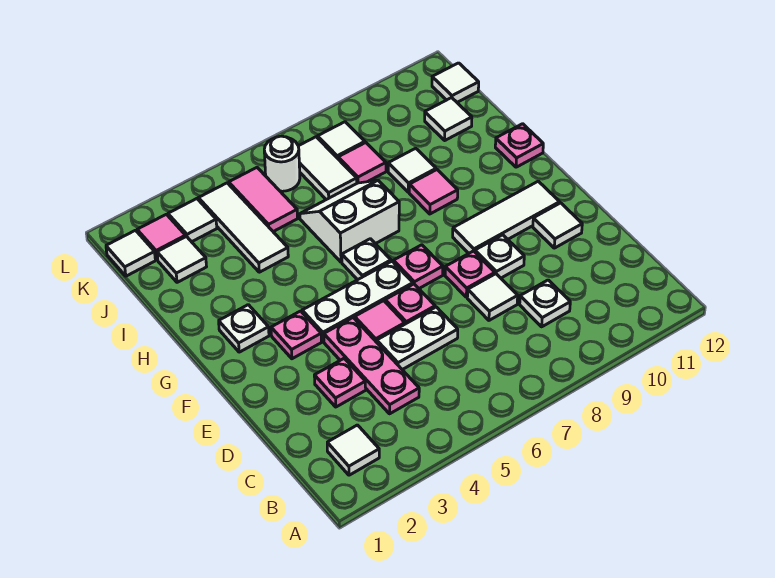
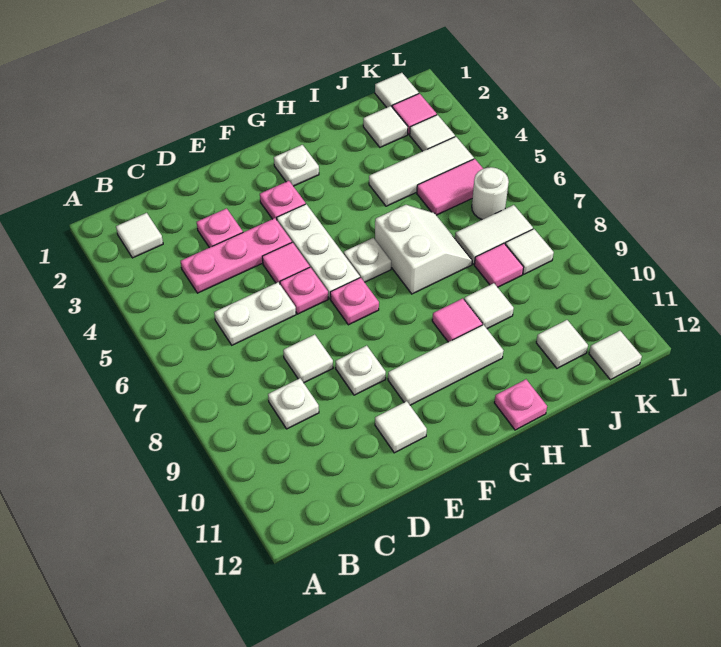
white 1x2 plate [377,307,458,370] -> white 1x2 plate turned to [214,282,296,345]
pink 1x1 plate [445,251,495,297] -> none
white 1x3 tile [453,181,560,253] -> white 1x3 tile turned to [388,325,503,405]

